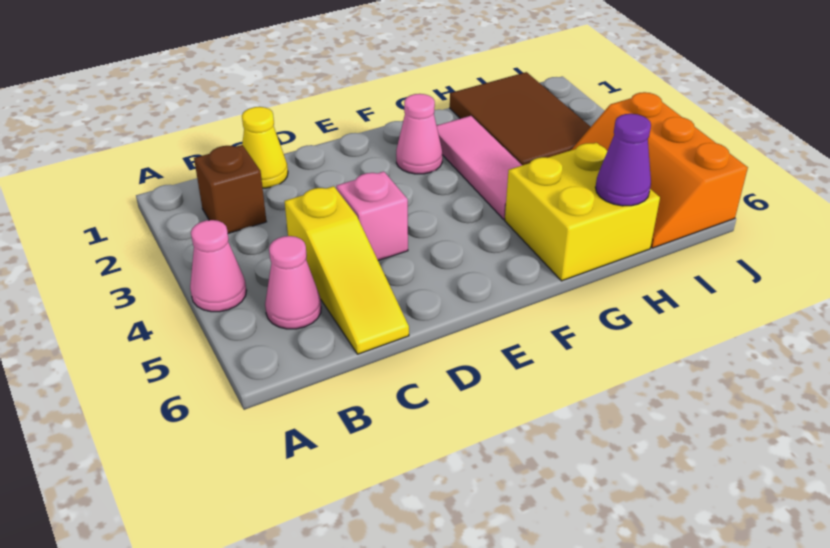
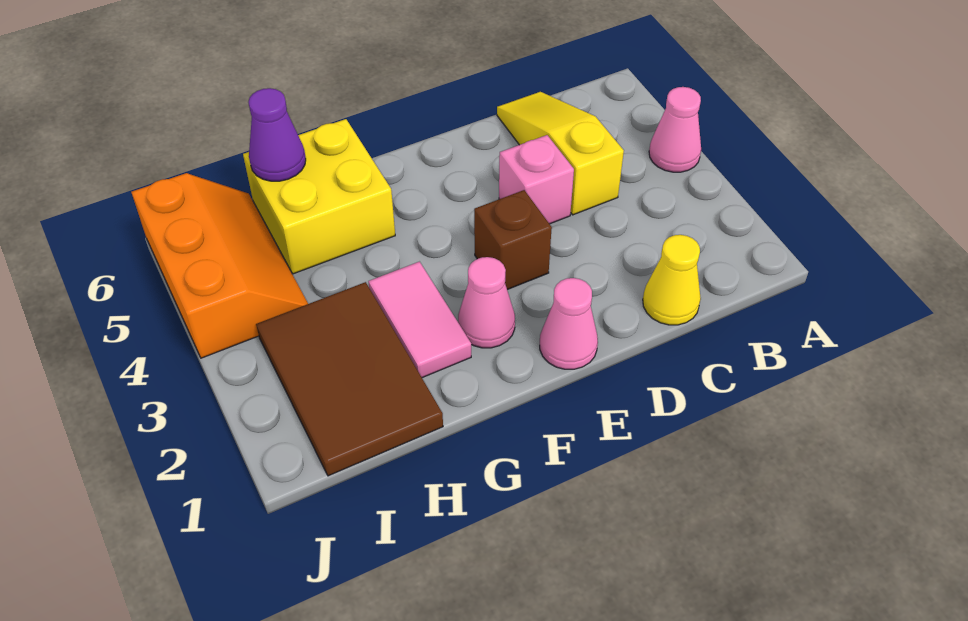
brown 1x1 brick [194,145,266,233] -> brown 1x1 brick moved to [474,190,552,290]
pink 1x1 cone [265,236,321,329] -> pink 1x1 cone moved to [540,278,598,369]
pink 1x3 tile [437,116,522,219] -> pink 1x2 tile [368,262,471,378]

